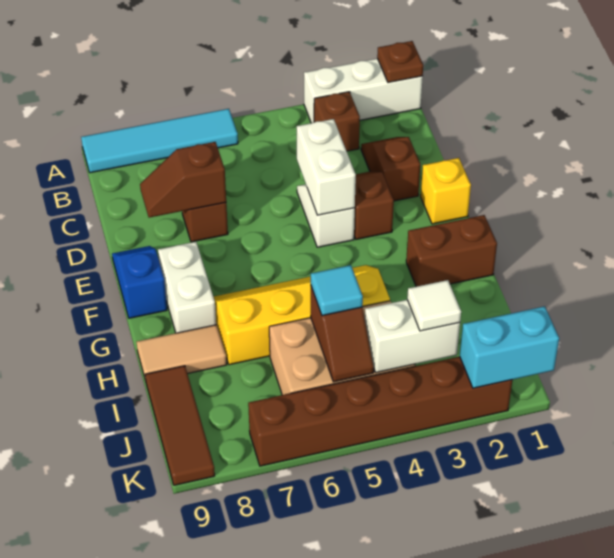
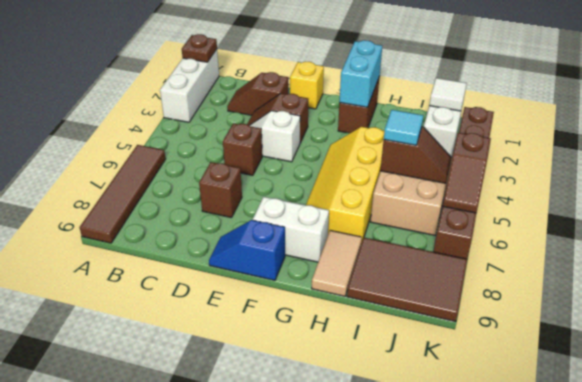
cyan 1x4 tile [81,109,238,173] -> brown 1x4 tile [80,145,166,243]
brown 1x1 brick [314,92,360,151] -> brown 1x1 brick moved to [223,123,262,175]
white 1x2 brick [297,119,356,215] -> none
brown 1x2 slope [140,142,226,218] -> brown 1x2 slope moved to [443,133,491,213]
brown 1x3 tile [145,366,215,485] -> brown 2x3 tile [347,238,467,322]
cyan 1x2 brick [460,306,559,388] -> cyan 1x2 brick moved to [339,40,382,107]

